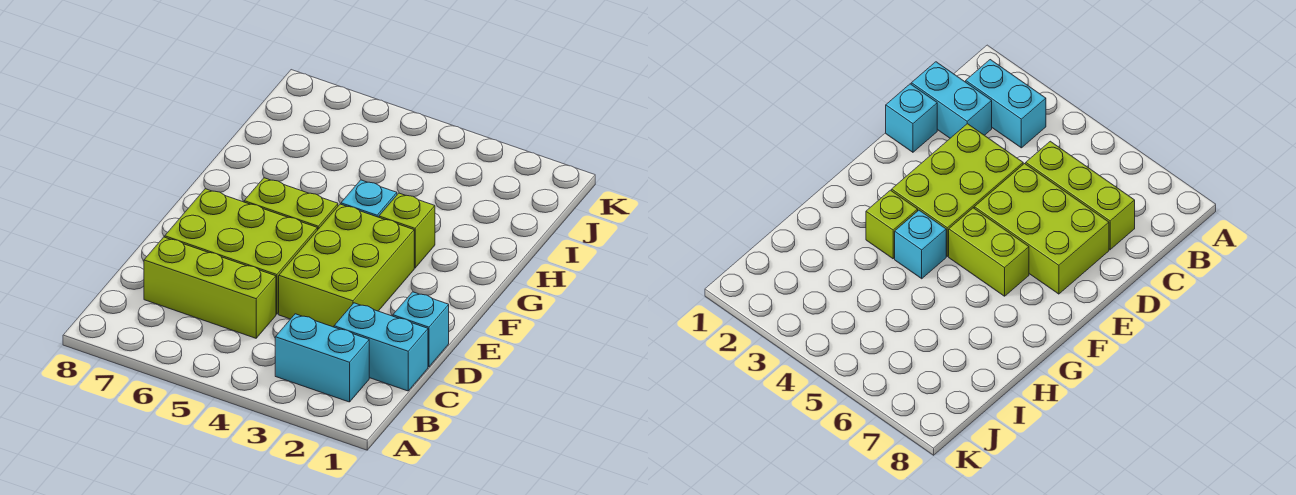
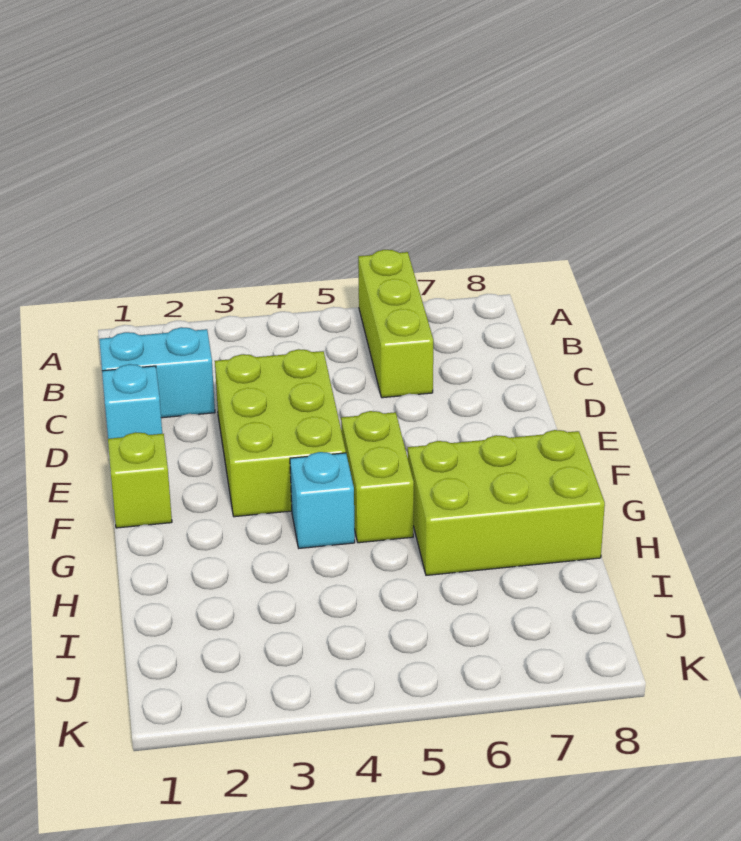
cyan 1x2 brick [275,314,369,402] -> none
lime 1x3 brick [144,237,276,338] -> lime 1x3 brick turned to [358,250,433,398]
lime 2x3 brick [165,189,317,314] -> lime 2x3 brick moved to [408,430,605,575]
lime 1x2 brick [244,178,338,230] -> lime 1x2 brick turned to [341,411,414,543]
lime 1x1 brick [379,193,435,268] -> lime 1x1 brick moved to [108,432,172,528]

